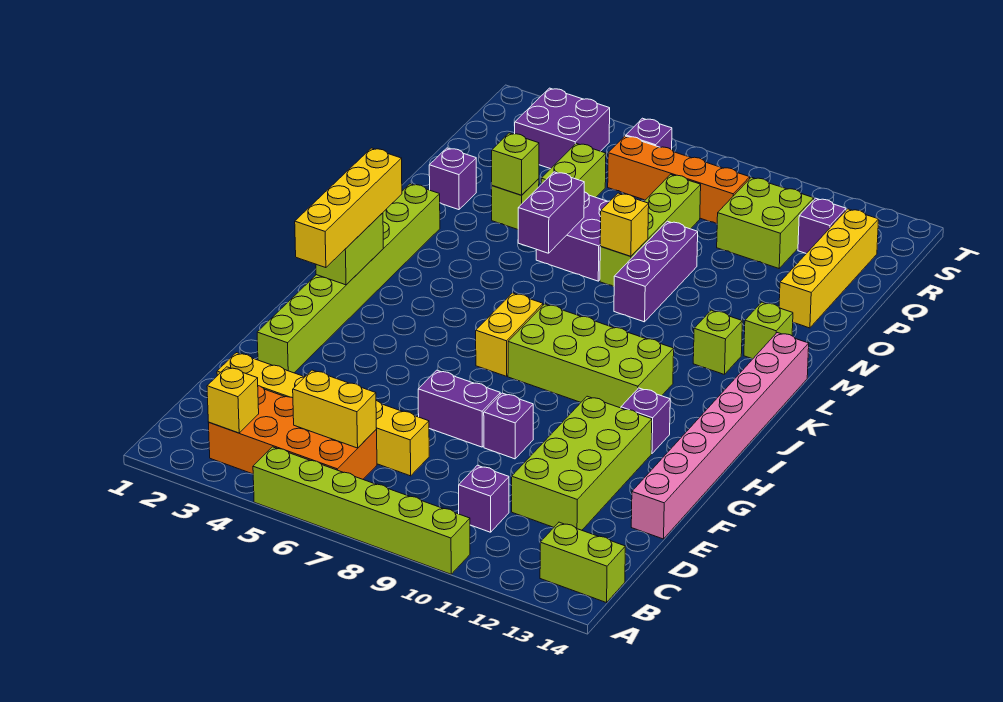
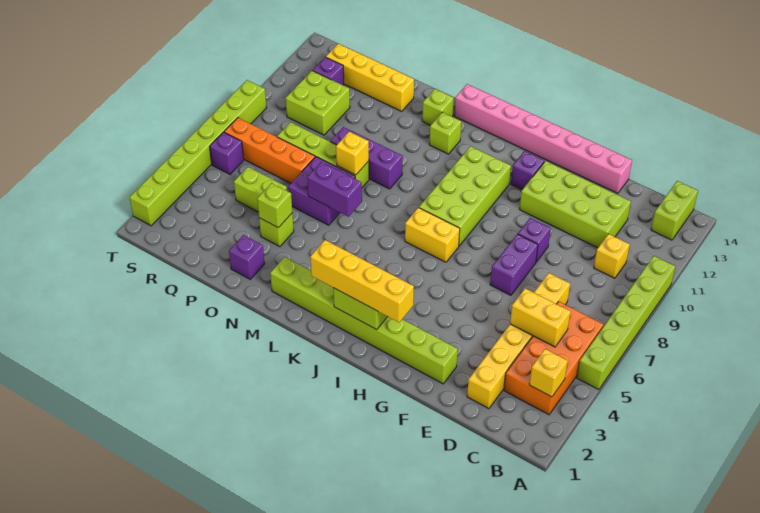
yellow 1x2 brick [293,370,376,448] -> yellow 1x2 brick turned to [510,288,571,347]
purple 1x1 brick [459,465,509,532] -> yellow 1x1 brick [594,234,630,278]
purple 2x2 brick [515,88,610,169] -> none
orange 1x4 brick [608,136,750,224] -> orange 1x4 brick turned to [224,118,315,183]
none -> lime 1x8 brick [130,80,267,226]

